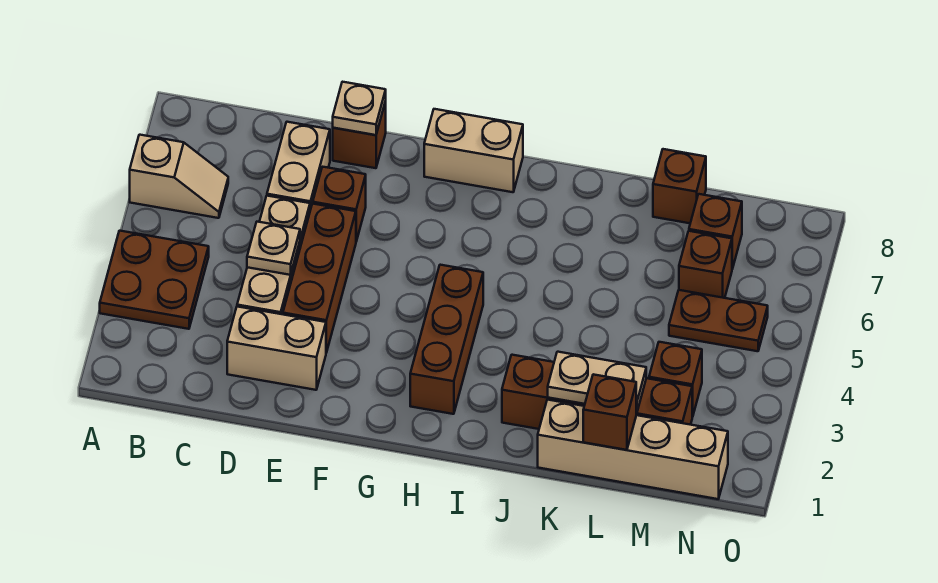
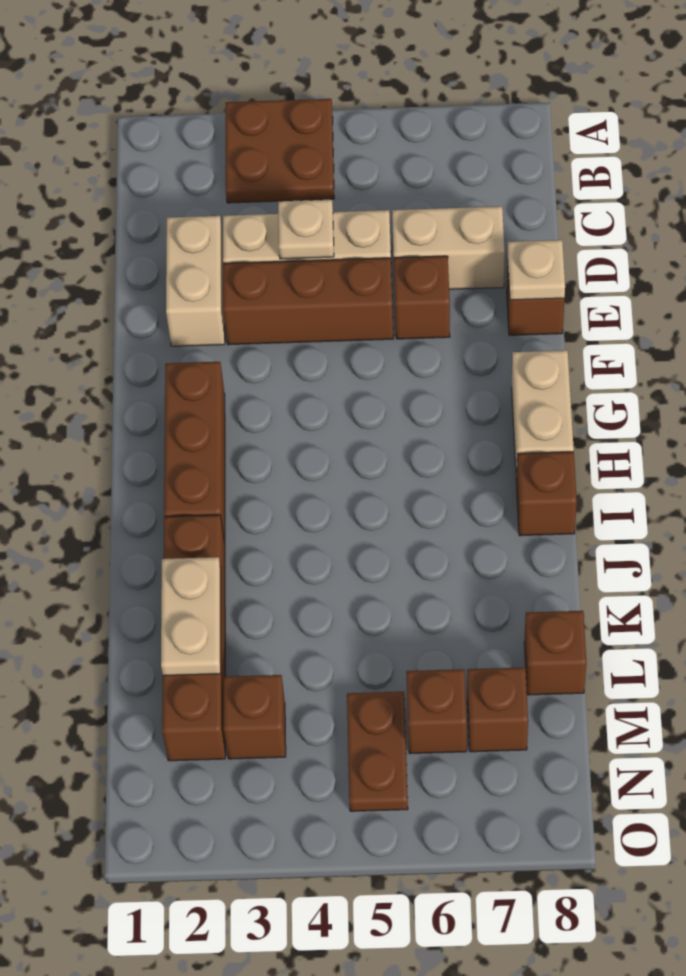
tan 1x2 slope [130,135,228,218] -> none
brown 1x3 brick [410,265,483,414] -> brown 1x3 brick turned to [164,362,225,543]
tan 1x4 brick [538,400,728,499] -> none
brown 1x1 brick [583,374,636,450] -> brown 1x1 brick moved to [516,452,577,536]

